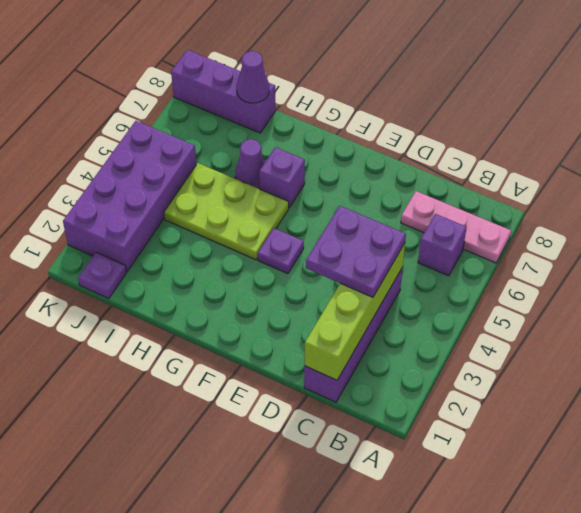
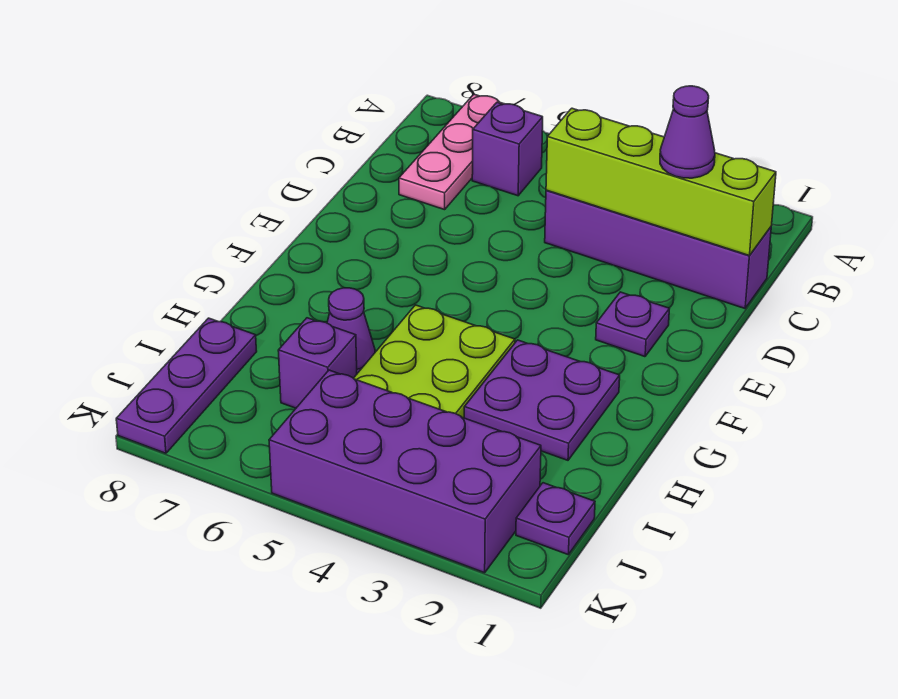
purple 2x2 plate [306,206,406,297] -> purple 2x2 plate moved to [464,340,620,460]
purple 1x1 plate [258,228,304,274] -> purple 1x1 plate moved to [596,292,669,357]
purple 1x1 brick [259,147,305,208] -> purple 1x1 brick moved to [278,318,357,408]
purple 1x3 brick [171,50,276,133] -> purple 1x3 plate [116,318,257,453]
purple 1x1 cone [237,51,269,103] -> purple 1x1 cone moved to [660,86,715,178]

